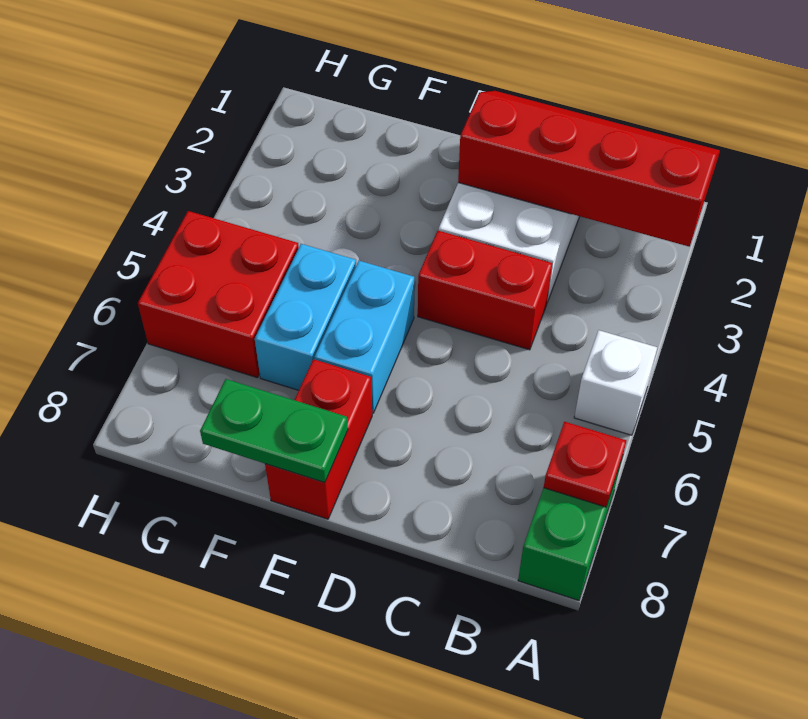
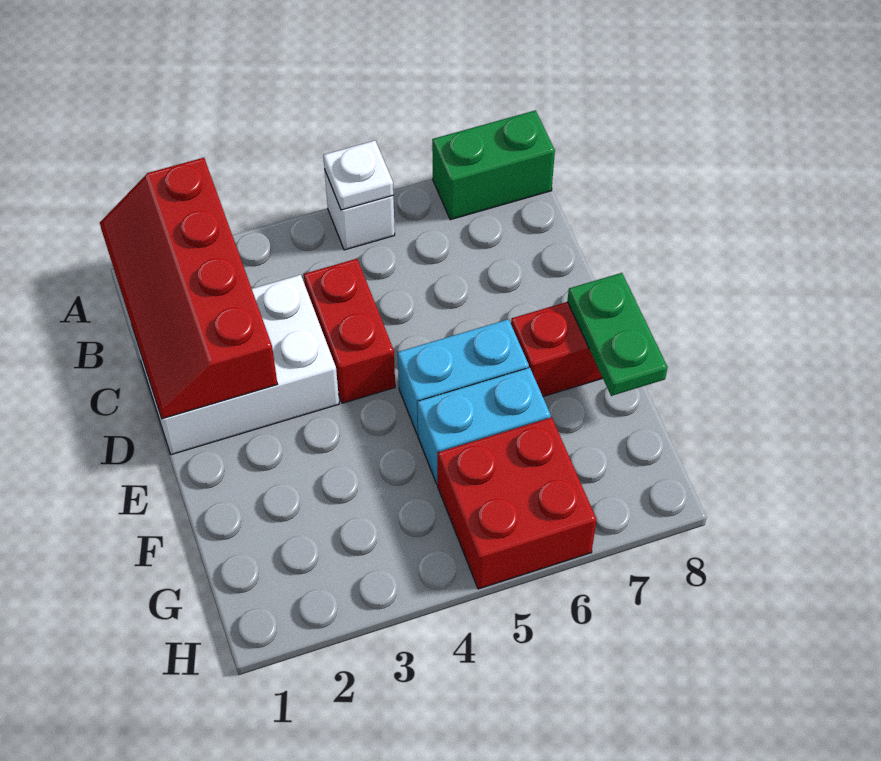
none -> white 1x1 plate [323,141,393,210]
red 1x1 plate [544,422,626,507] -> none

